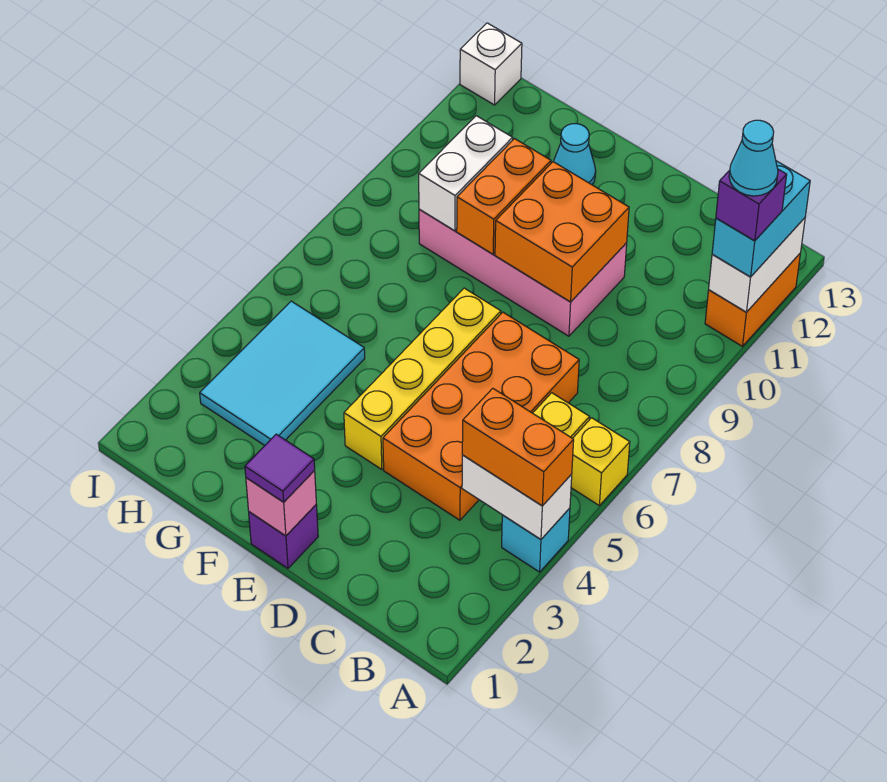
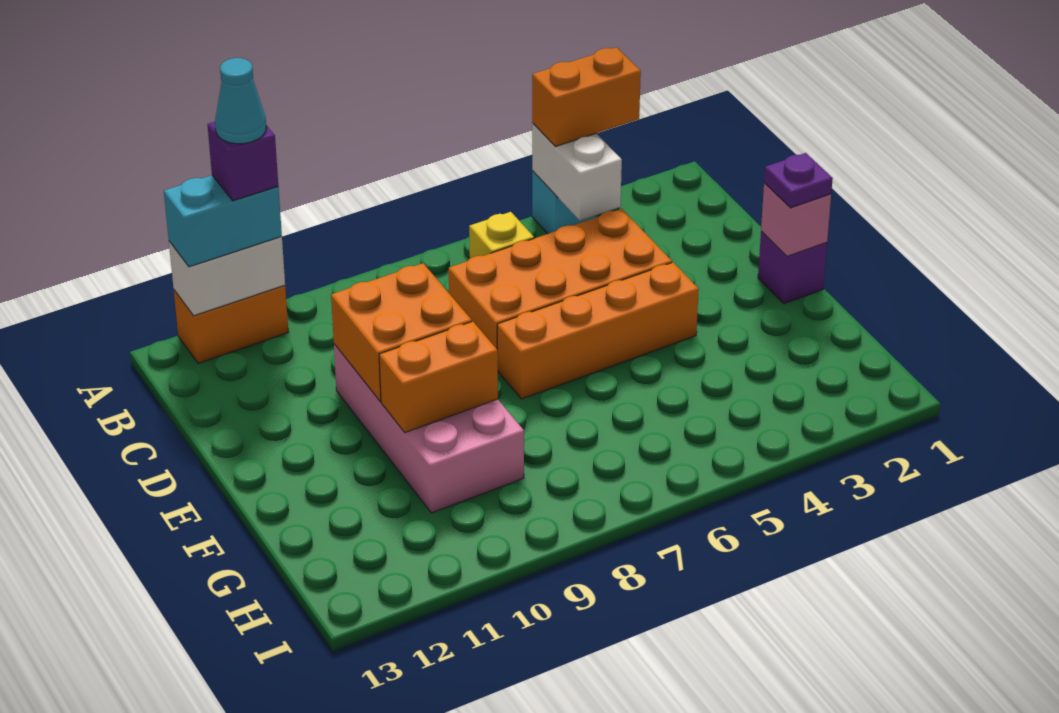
orange 1x2 brick [462,388,574,506] -> orange 1x2 brick turned to [532,47,641,147]
yellow 1x1 brick [571,418,630,505] -> none
purple 1x1 tile [245,434,315,502] -> purple 1x1 plate [764,153,833,208]
yellow 1x4 brick [344,288,501,469] -> orange 1x4 brick [497,262,699,399]
cyan 1x1 cone [553,124,596,185] -> none
cyan 2x3 tile [200,301,365,445] -> none
white 1x2 brick [419,116,513,231] -> none
white 1x1 brick [460,23,522,105] -> none

